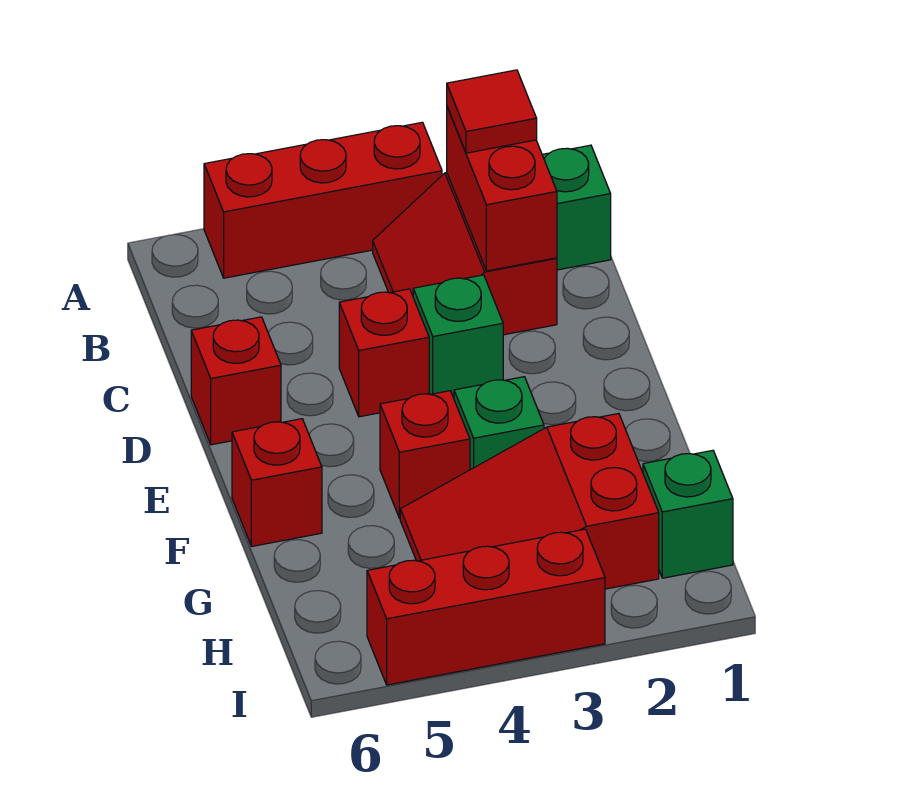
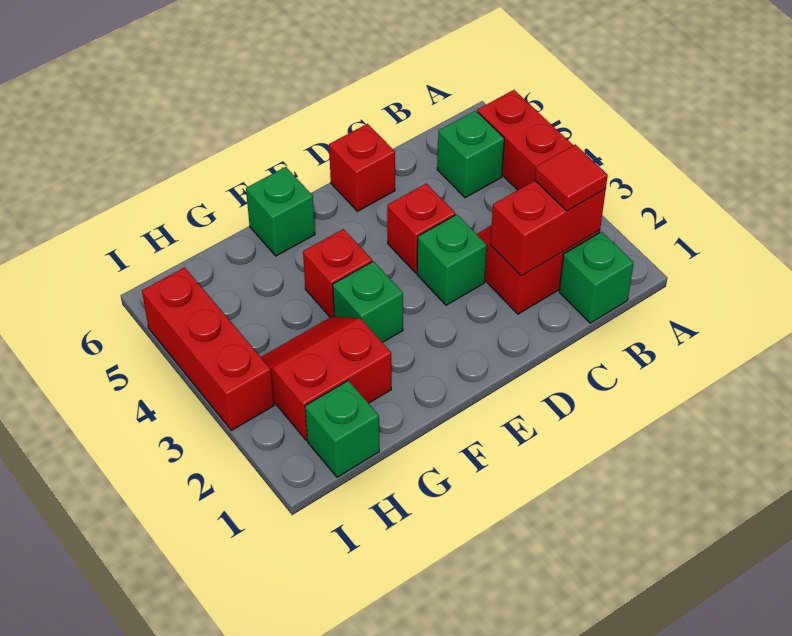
none -> green 1x1 brick [437,111,504,198]
red 1x1 brick [232,419,322,546] -> green 1x1 brick [246,167,315,256]
red 2x3 slope [400,414,659,589] -> red 2x2 slope [261,316,391,440]

